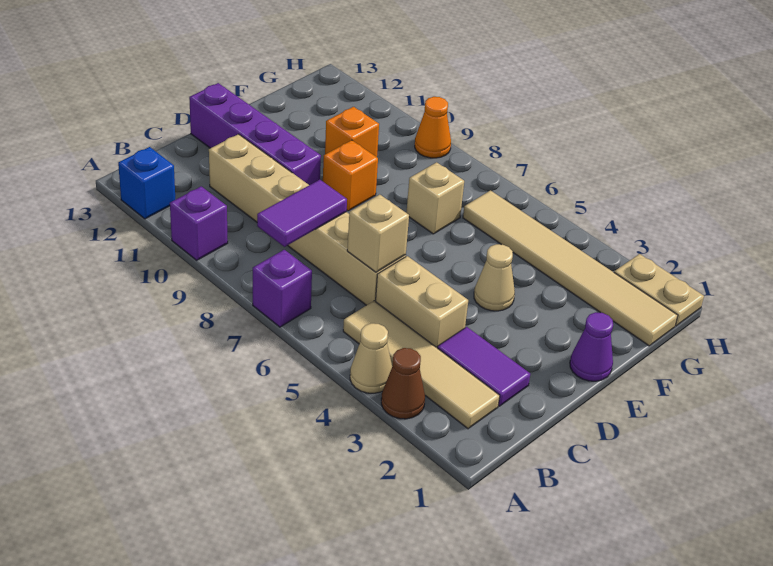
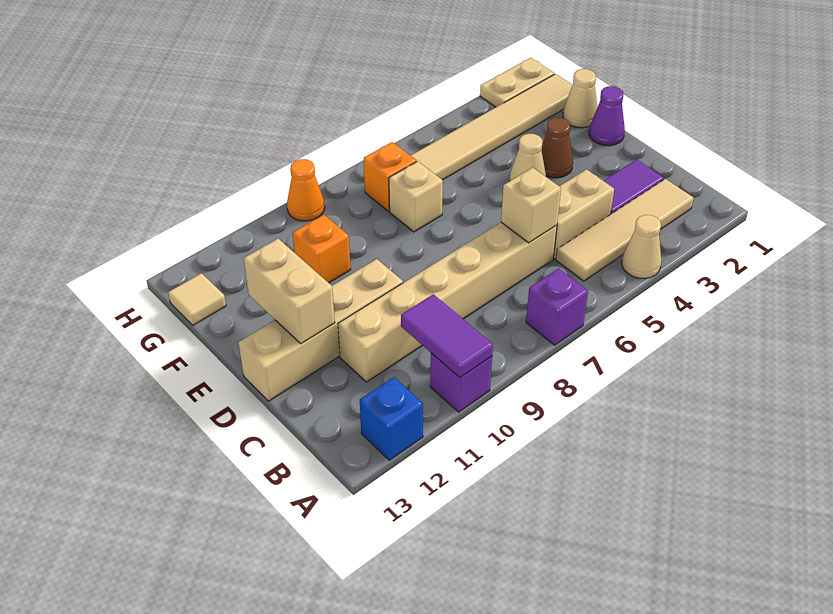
brown 1x1 cone [381,348,425,419] -> brown 1x1 cone moved to [542,117,573,178]
purple 1x2 tile [257,180,347,247] -> purple 1x2 tile moved to [401,294,493,378]
purple 1x4 brick [189,83,321,185] -> tan 1x4 brick [238,259,403,401]
none -> tan 1x2 brick [244,239,335,344]
orange 1x1 brick [323,140,378,211] -> orange 1x1 brick moved to [364,142,417,211]
none -> tan 1x1 cone [563,69,597,128]
none -> tan 1x1 tile [168,273,226,325]

